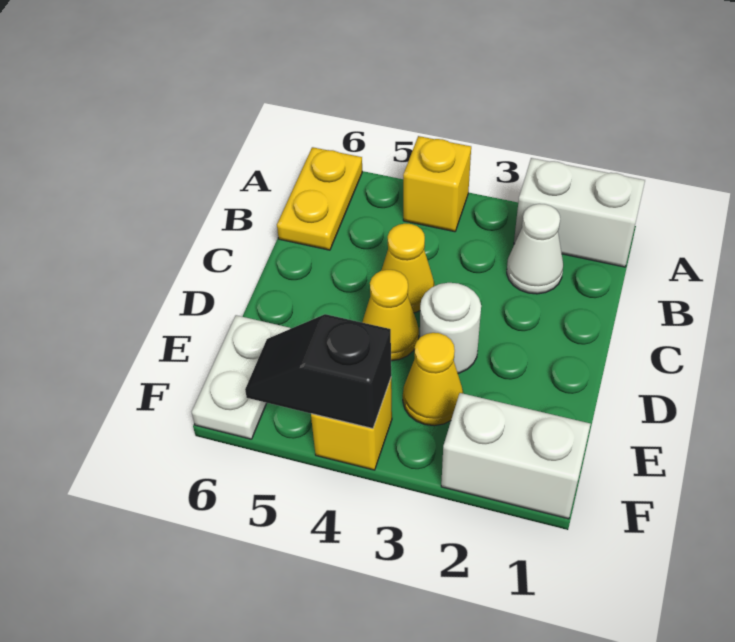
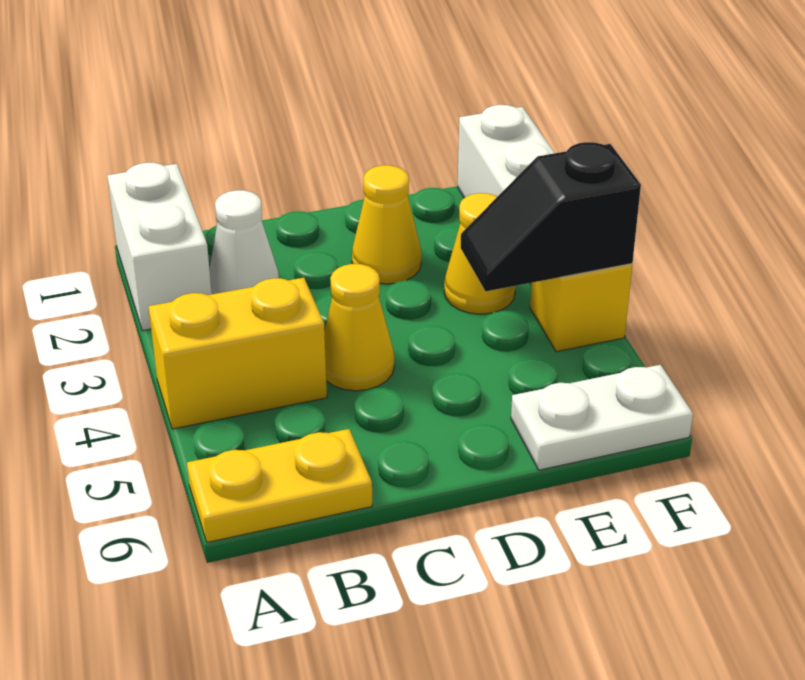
yellow 1x1 brick [403,136,471,232] -> yellow 1x2 brick [148,278,327,429]
white 1x1 round brick [420,283,481,373] -> none
yellow 1x1 cone [362,270,419,361] -> yellow 1x1 cone moved to [352,165,422,284]
black 1x2 slope [245,314,391,429] -> black 1x2 slope turned to [461,142,641,291]

